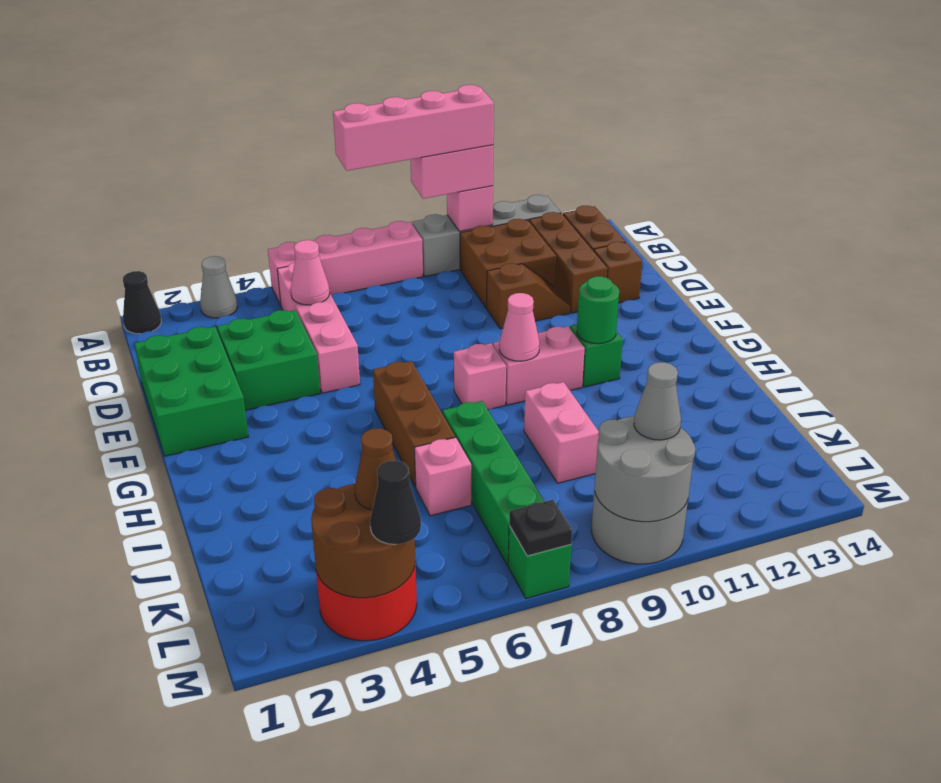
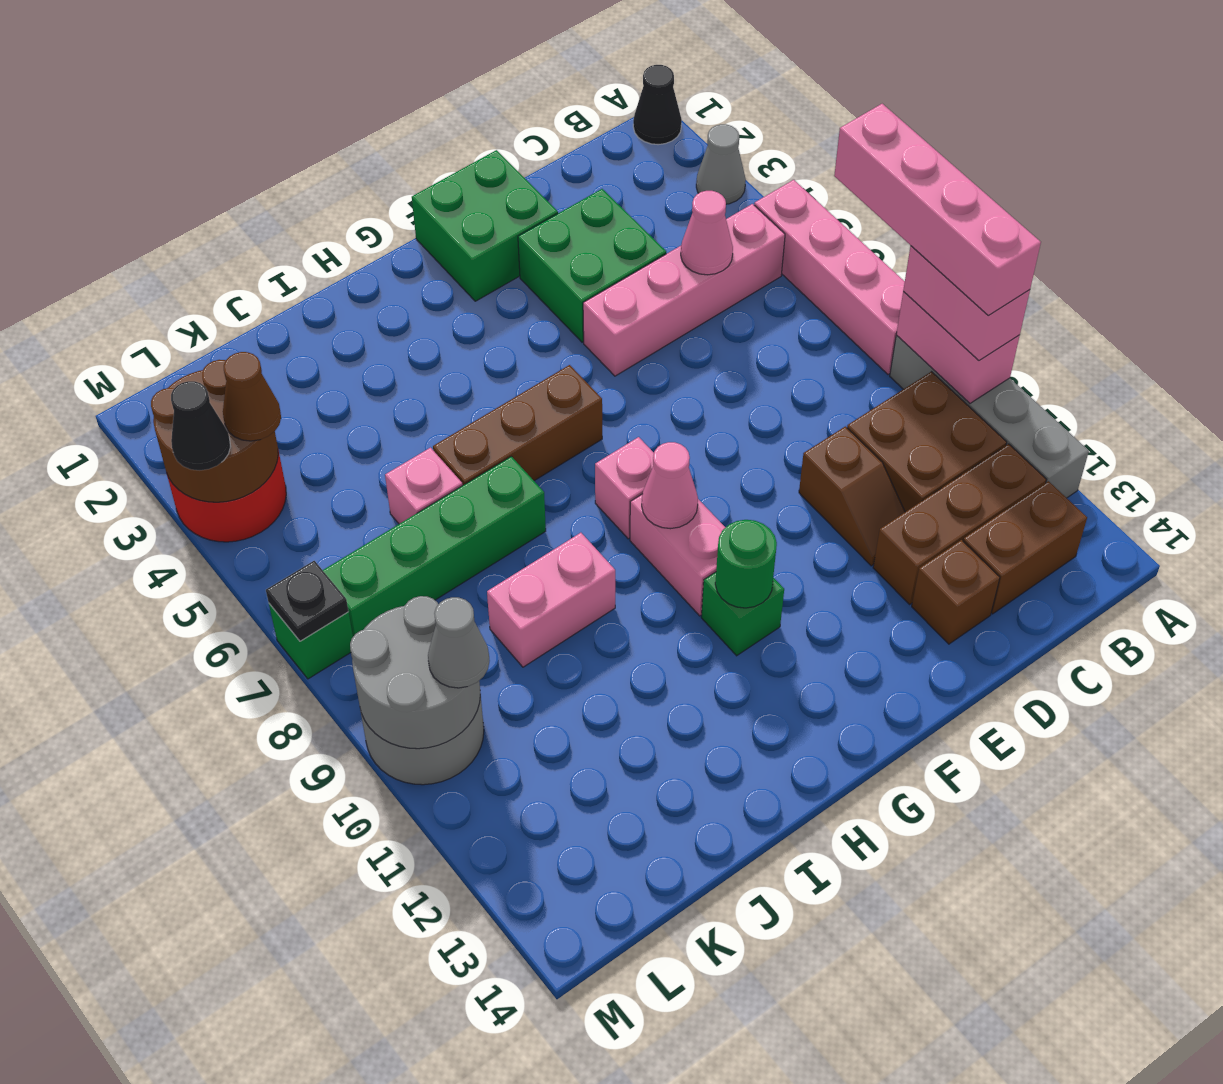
pink 1x1 brick [447,186,493,231] -> pink 1x2 brick [896,291,1020,403]
green 2x3 brick [134,327,248,456] -> green 2x2 brick [412,150,558,301]

